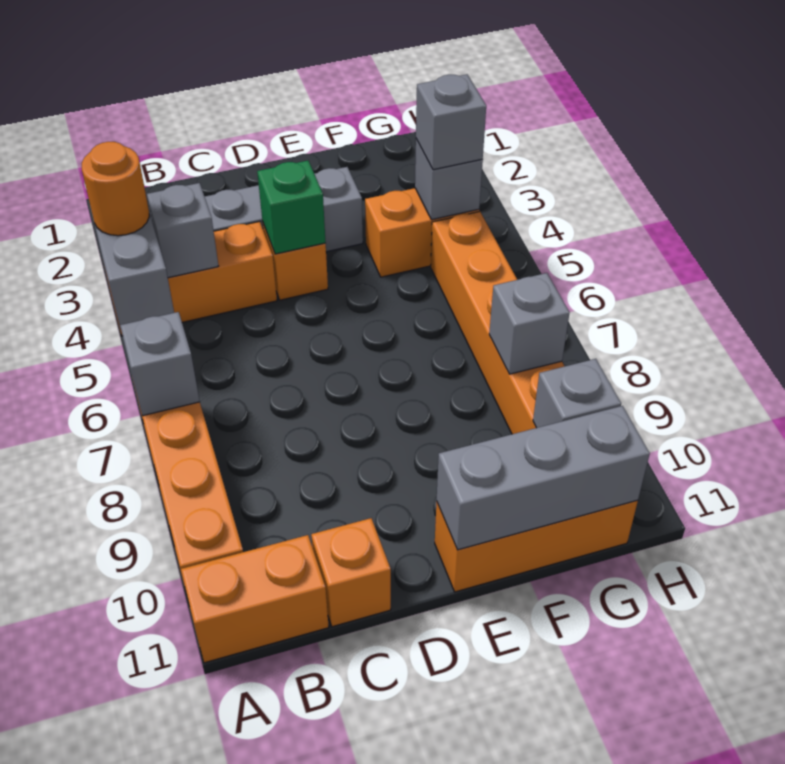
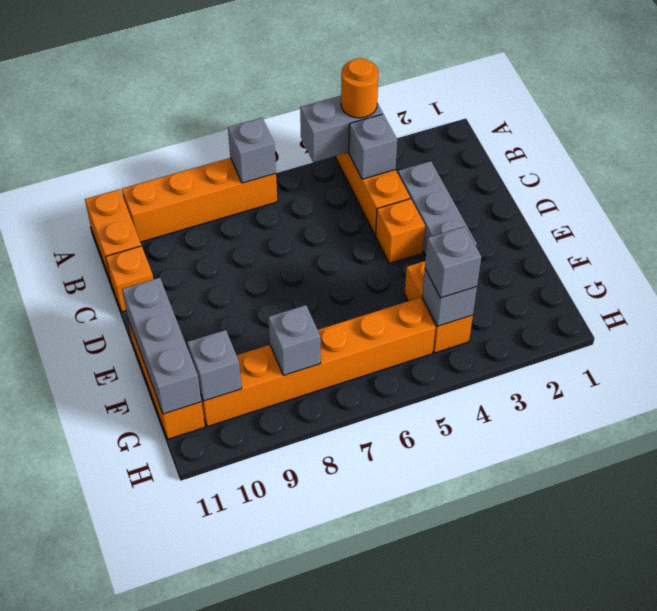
green 1x1 brick [257,161,326,254] -> none

